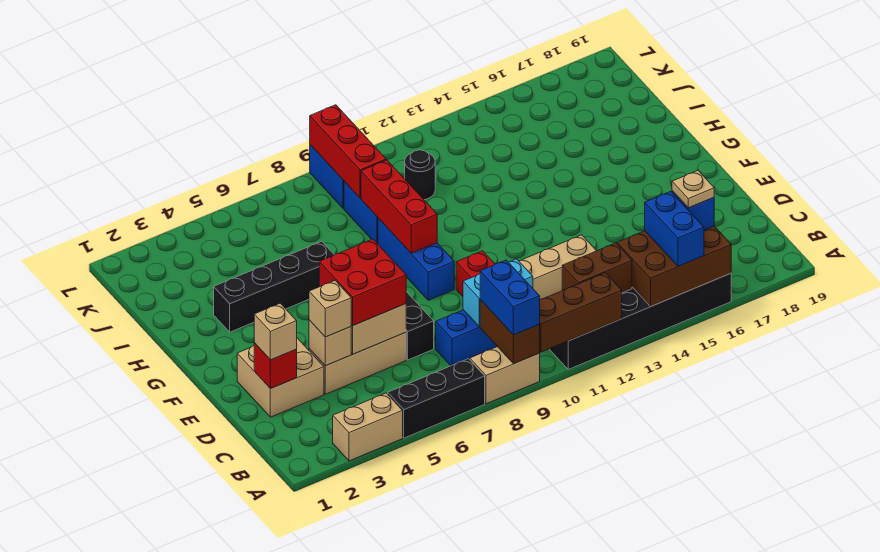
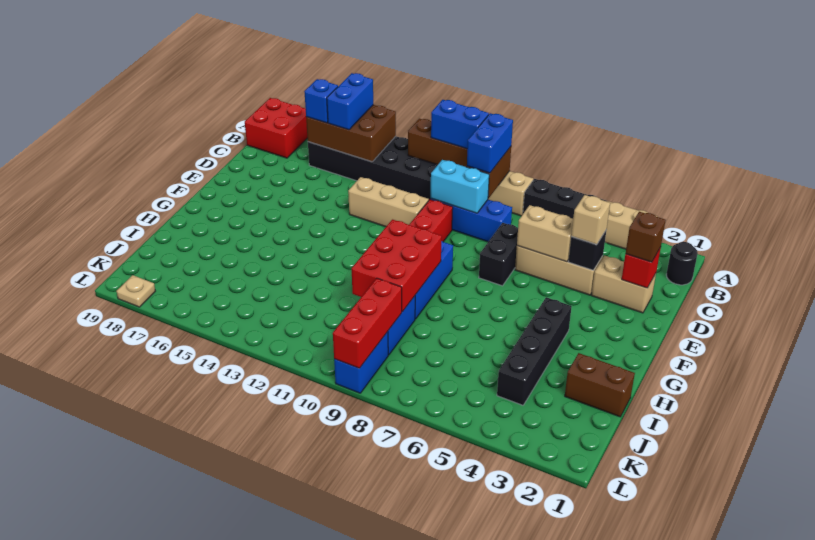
none -> blue 1x2 brick [431,100,489,149]
brown 1x2 brick [562,243,632,293] -> brown 1x2 brick moved to [565,353,635,417]
tan 1x1 plate [672,171,714,208] -> tan 1x1 plate moved to [116,275,155,307]
tan 2x2 brick [237,338,324,417] -> tan 1x2 brick [591,256,656,313]
tan 1x1 brick [254,303,297,360] -> brown 1x1 brick [626,212,666,262]
tan 1x1 brick [309,320,351,366] -> black 1x1 brick [568,231,606,270]
red 2x2 brick [319,239,406,325] -> red 2x2 brick moved to [245,98,307,158]
red 1x3 brick [361,160,437,253] -> red 2x3 brick [352,220,442,312]
black 1x4 brick [214,241,334,332] -> black 1x4 brick turned to [497,297,572,405]
black 1x1 round brick [405,150,435,200] -> black 1x1 round brick moved to [666,242,698,285]

